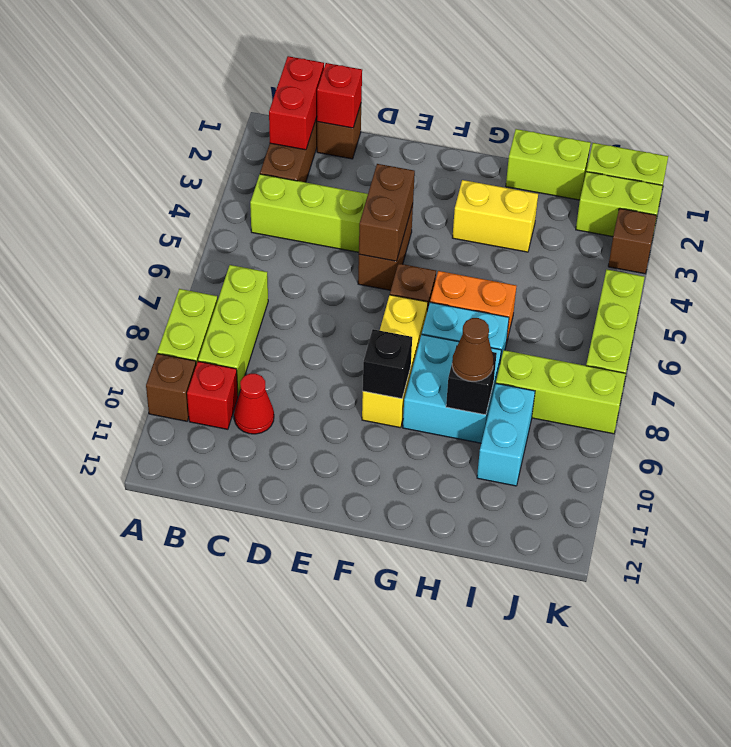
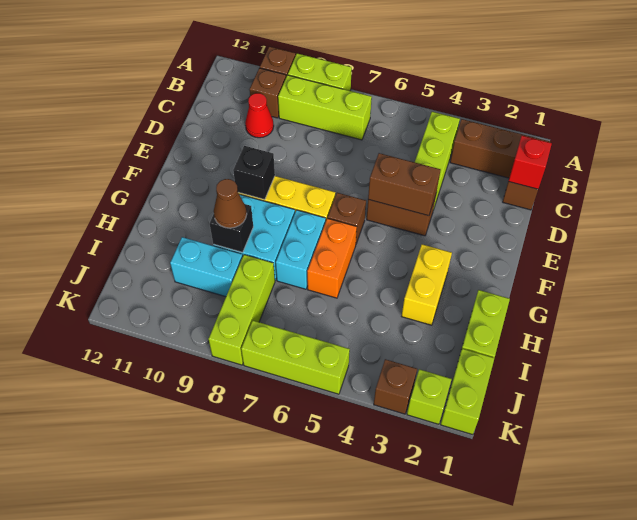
red 1x2 brick [269,56,324,150] -> none
red 1x1 brick [187,361,238,429] -> brown 1x1 brick [250,68,286,118]
lime 1x2 brick [576,172,663,237] -> lime 1x1 brick [407,369,452,424]

